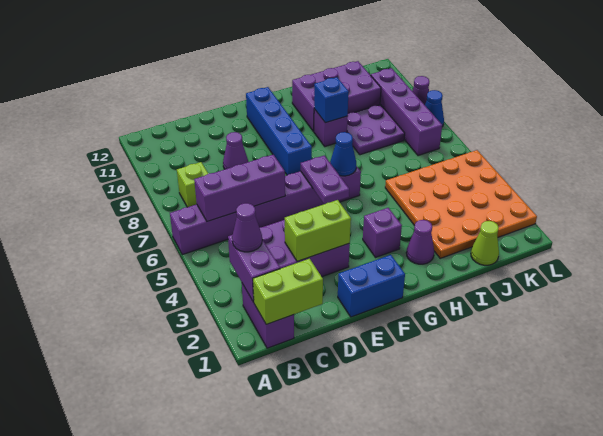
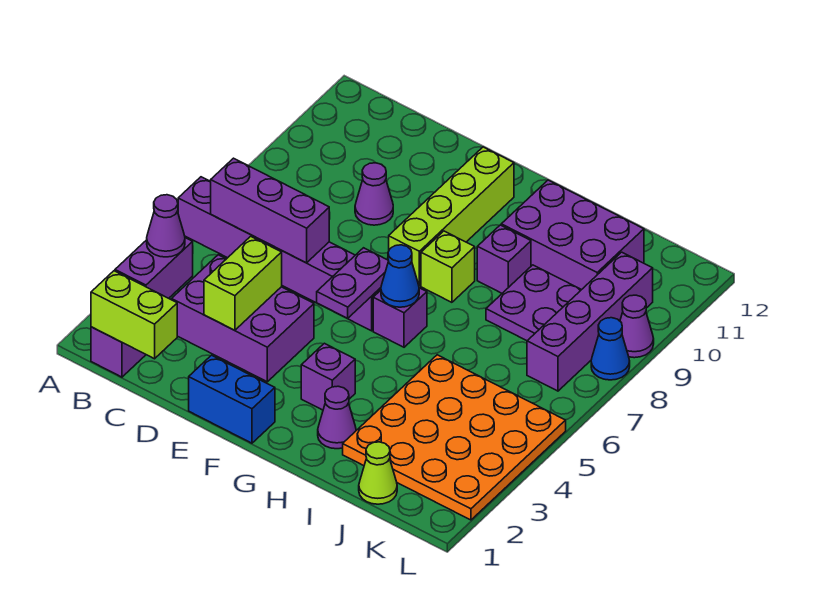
lime 1x1 brick [177,162,208,207] -> lime 1x1 brick moved to [421,231,475,302]
lime 1x2 brick [285,200,351,261] -> lime 1x2 brick turned to [204,236,282,330]
blue 1x4 brick [246,87,312,175] -> lime 1x4 brick [389,147,514,286]
blue 1x1 brick [314,77,349,123] -> none

